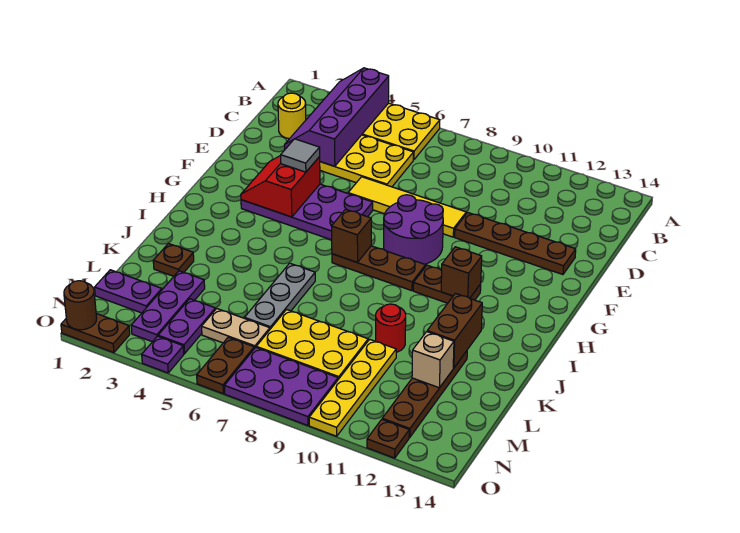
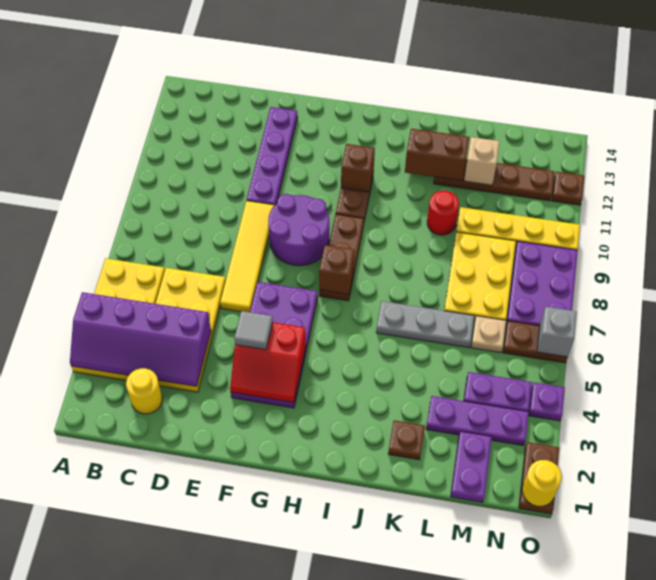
brown 1x4 plate [455,213,576,275] -> purple 1x4 plate [247,107,298,205]
tan 1x2 plate [202,309,270,349] -> tan 1x1 plate [471,316,506,353]
brown 1x1 round brick [64,281,97,330] -> yellow 1x1 round brick [522,460,562,506]
none -> grey 1x1 brick [537,307,577,357]

